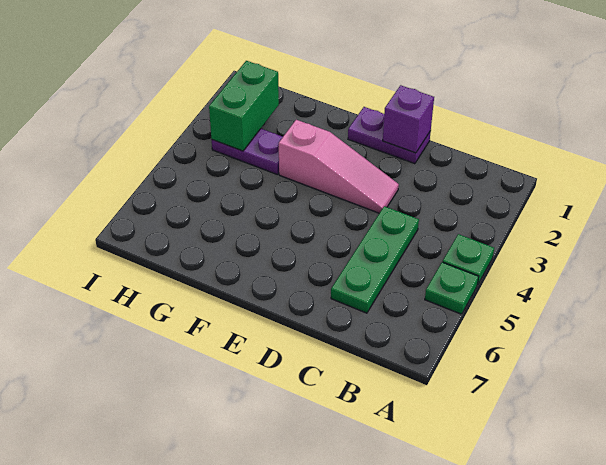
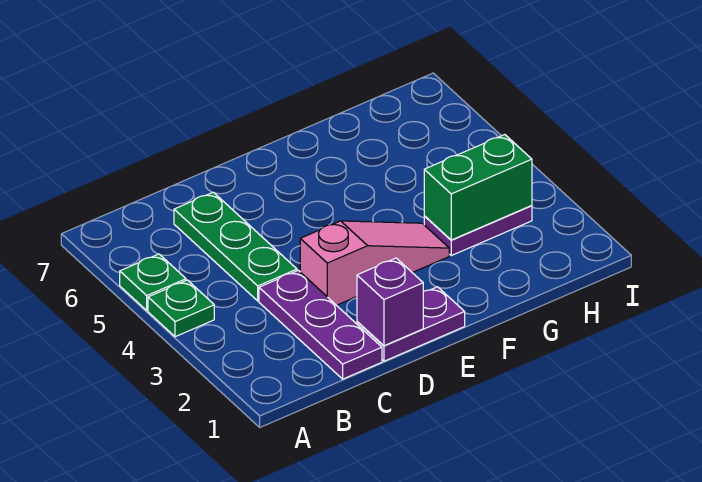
none -> purple 1x3 plate [259,270,382,379]
pink 1x3 slope [279,120,399,213] -> pink 1x3 slope turned to [300,221,449,305]
green 1x2 brick [209,61,279,151] -> green 1x2 brick turned to [424,135,532,240]

